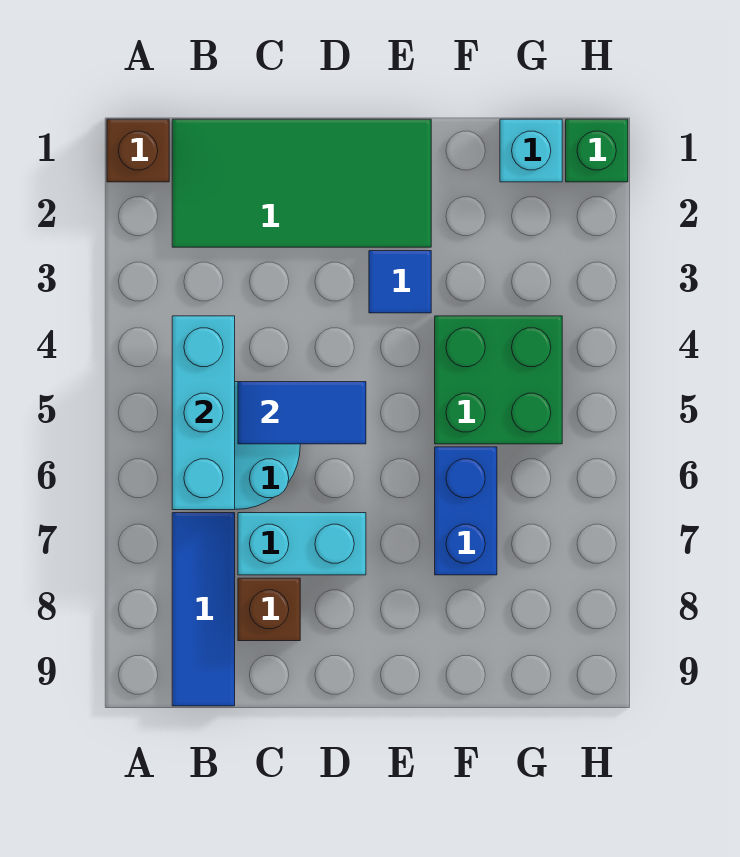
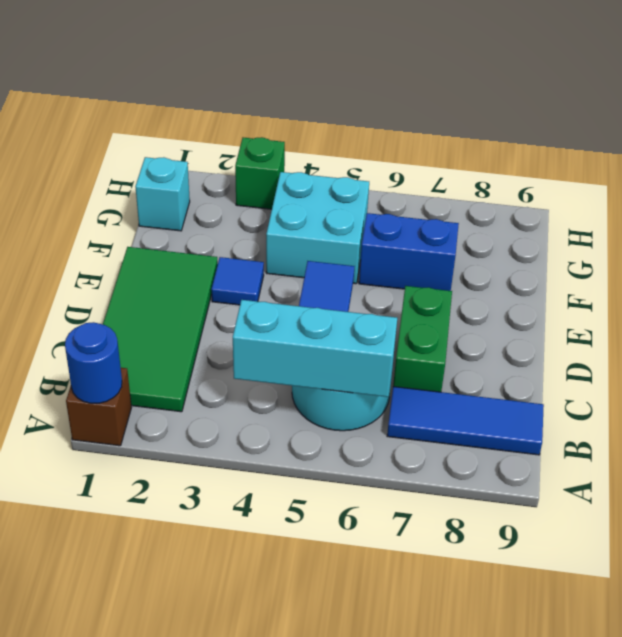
none -> blue 1x1 round brick [65,322,122,403]
cyan 1x2 brick [238,513,366,575] -> green 1x2 brick [393,286,452,392]
brown 1x1 brick [238,578,300,641] -> none
green 2x2 brick [435,316,562,444] -> cyan 2x2 brick [266,172,369,284]
green 1x1 brick [566,119,628,182] -> green 1x1 brick moved to [235,137,285,209]

